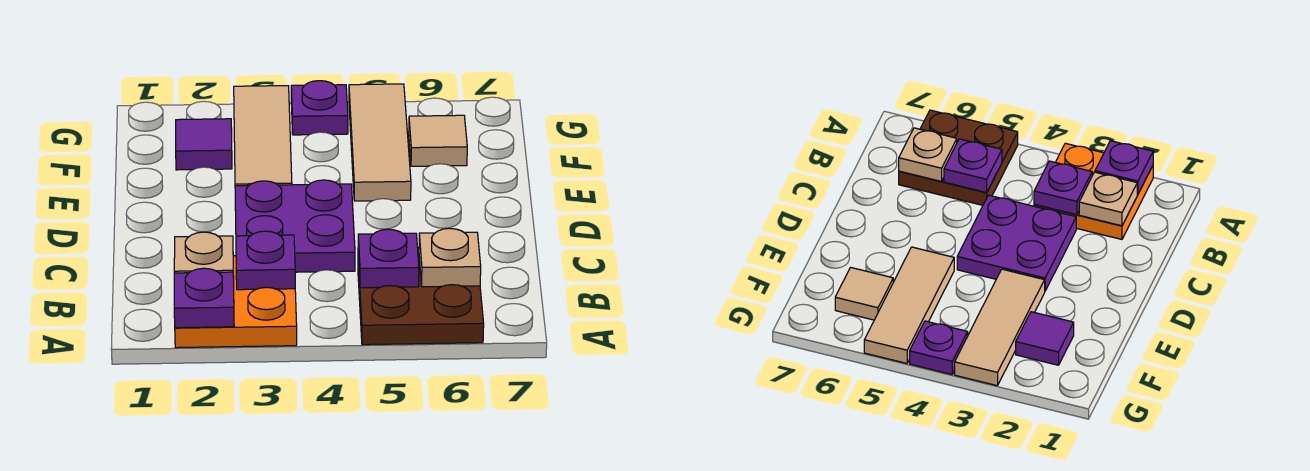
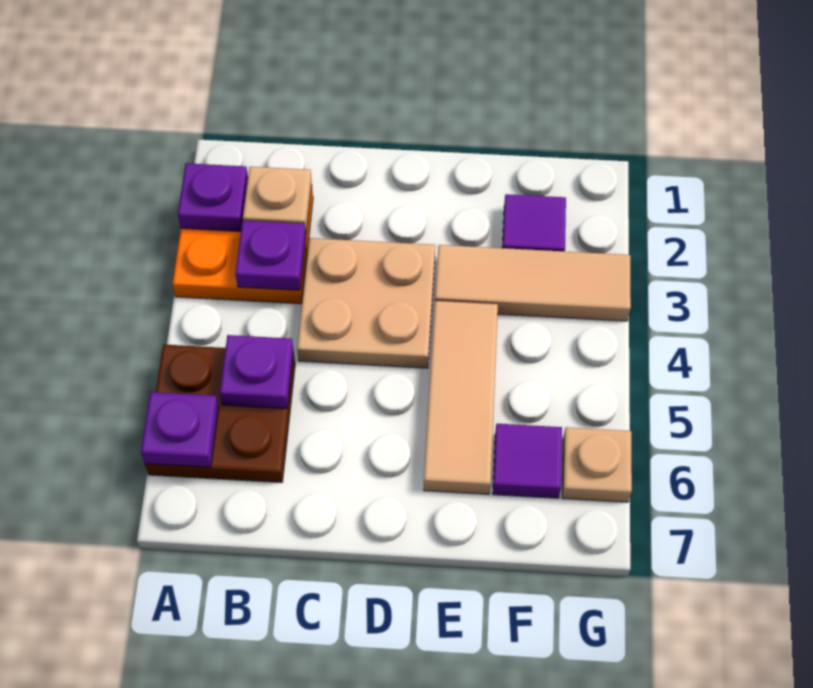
tan 1x1 plate [419,228,481,287] -> tan 1x1 plate moved to [562,427,632,502]
purple 2x2 plate [235,180,355,272] -> tan 2x2 plate [297,238,435,368]
tan 1x3 tile [349,84,411,201] -> tan 1x3 tile turned to [424,301,498,494]
tan 1x1 tile [409,115,467,166] -> purple 1x1 tile [493,424,562,498]
purple 1x1 plate [291,81,348,135] -> purple 1x1 plate moved to [141,392,219,467]

